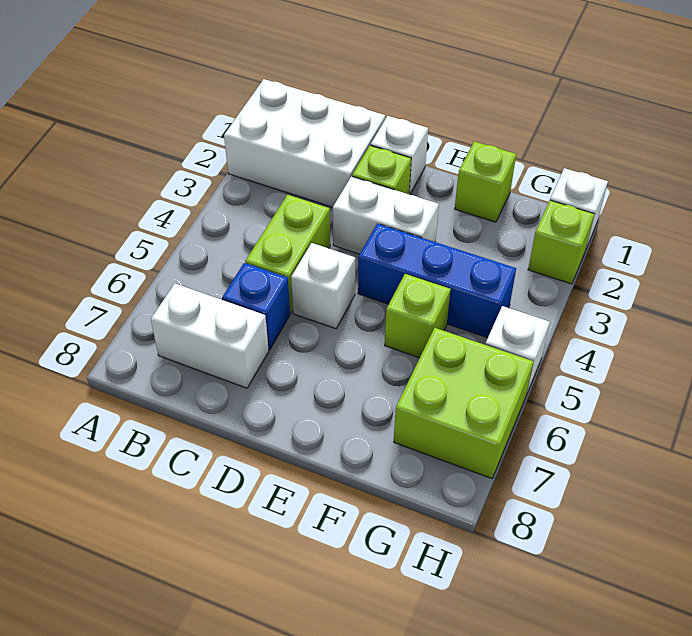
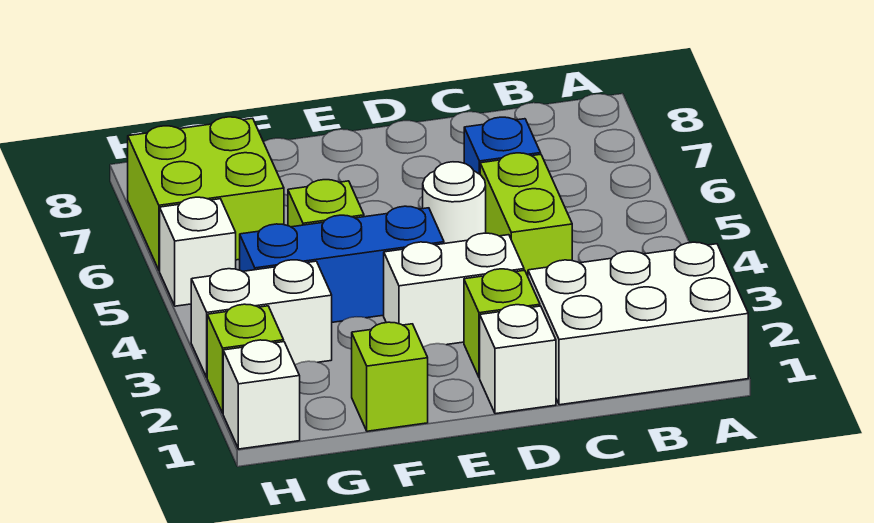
white 1x2 brick [151,284,269,388] -> white 1x2 brick moved to [191,260,332,377]
white 1x1 brick [291,243,355,329] -> white 1x1 round brick [423,162,486,244]

